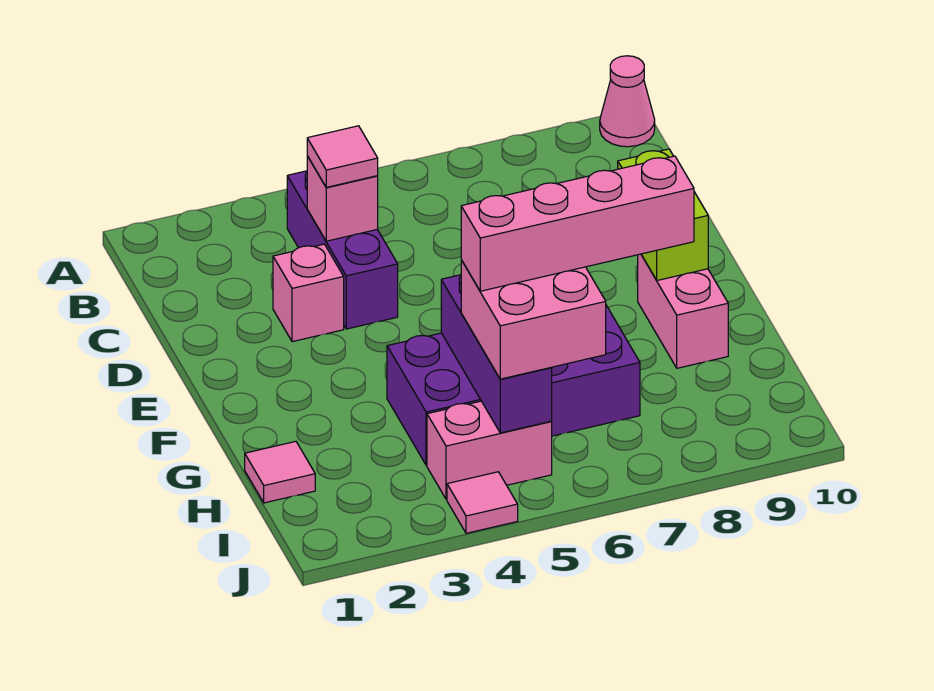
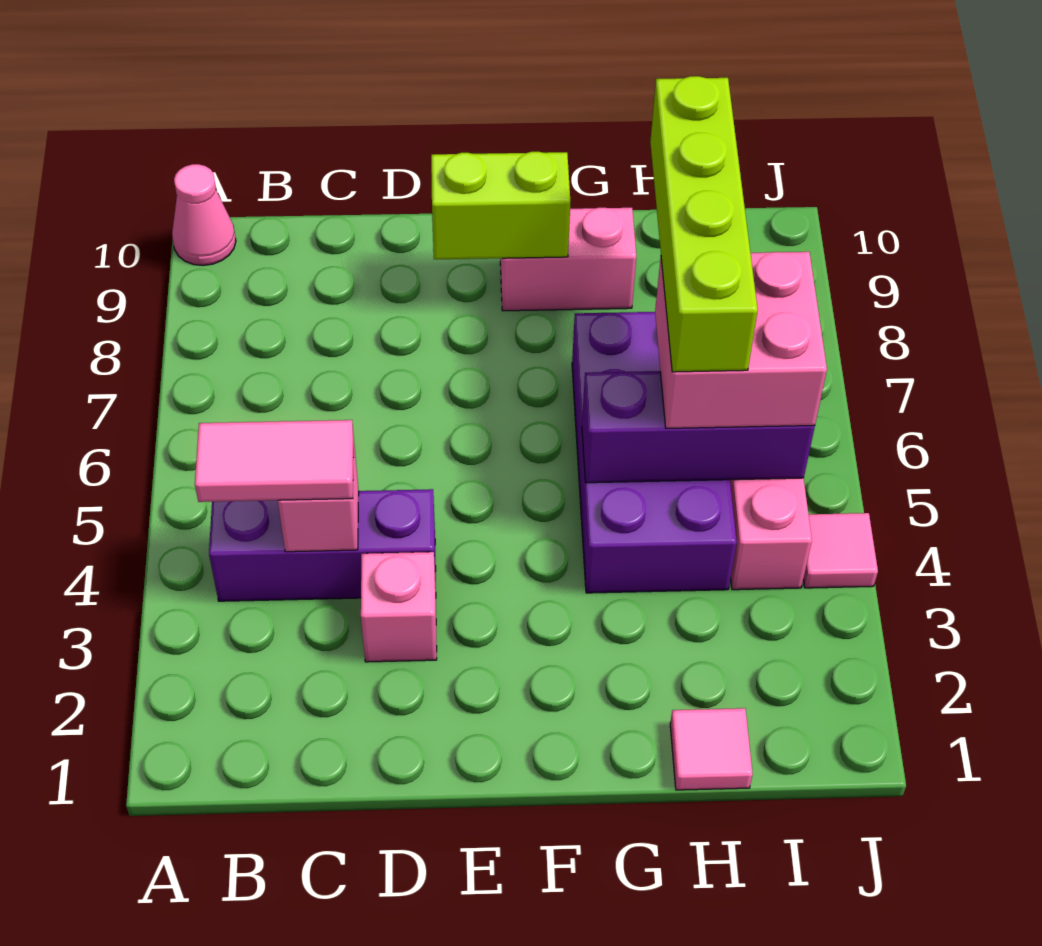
pink 1x1 tile [307,126,378,187] -> pink 1x2 tile [195,420,354,502]
pink 1x4 brick [461,156,694,291] -> lime 1x4 brick [650,76,758,372]

